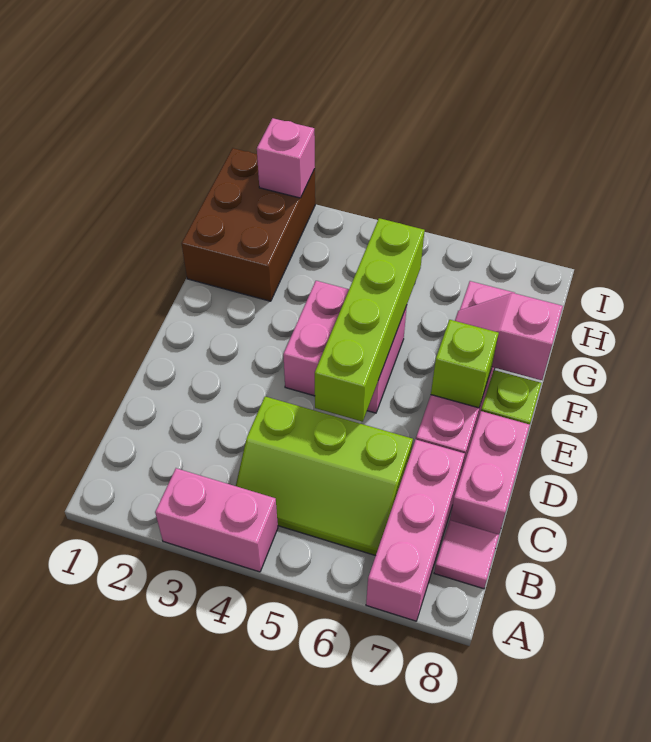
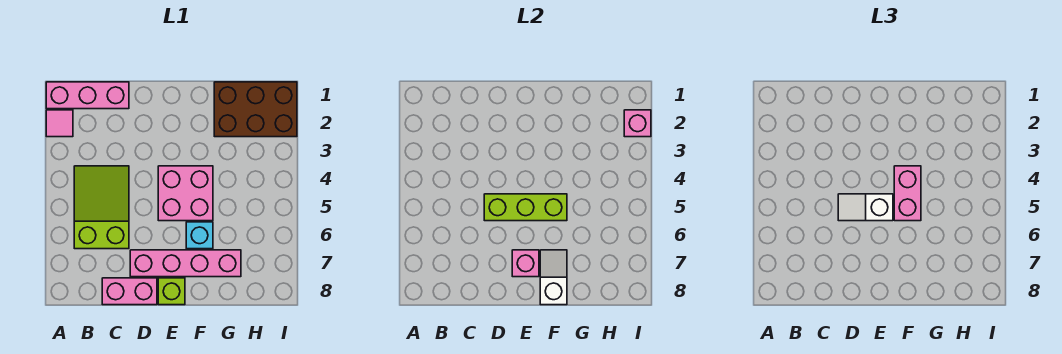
pink 1x2 brick [155,468,278,572] -> pink 1x2 brick moved to [894,166,921,221]
pink 1x3 brick [366,440,465,621] -> pink 1x3 brick moved to [46,82,129,109]
lime 2x3 slope [236,397,413,556] -> lime 2x3 slope turned to [74,166,129,249]
pink 1x1 tile [434,520,499,589] -> pink 1x1 tile moved to [46,110,73,137]
lime 1x4 brick [315,218,425,422] -> lime 1x3 brick [484,194,567,221]
none -> white 1x2 slope [838,194,893,221]
lime 1x1 brick [431,320,499,408] -> pink 1x1 brick [512,250,539,277]
none -> cyan 1x1 brick [186,222,213,249]
pink 1x2 slope [455,293,563,380] -> white 1x2 slope [540,250,567,305]

